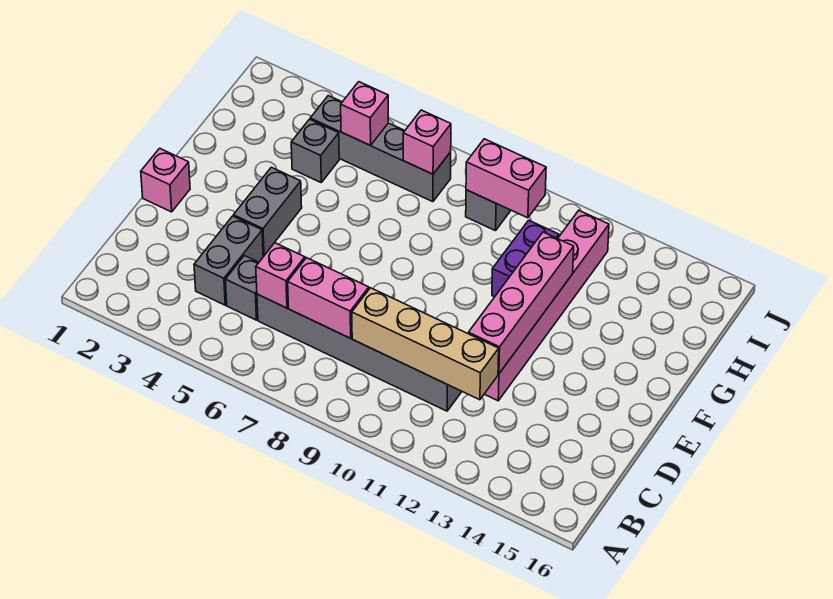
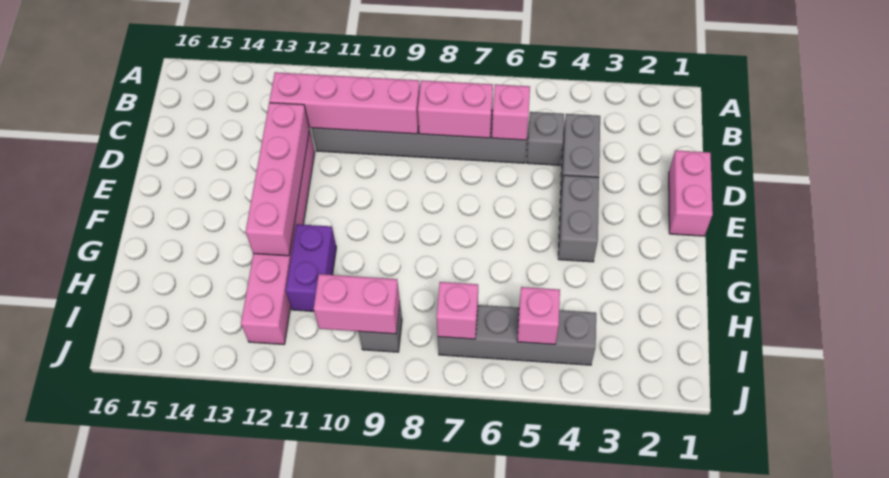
tan 1x4 brick [352,288,499,400] -> pink 1x4 brick [269,72,420,134]
pink 1x1 brick [141,148,190,212] -> pink 1x2 brick [669,150,713,236]
grey 1x1 brick [291,119,339,182] -> none

